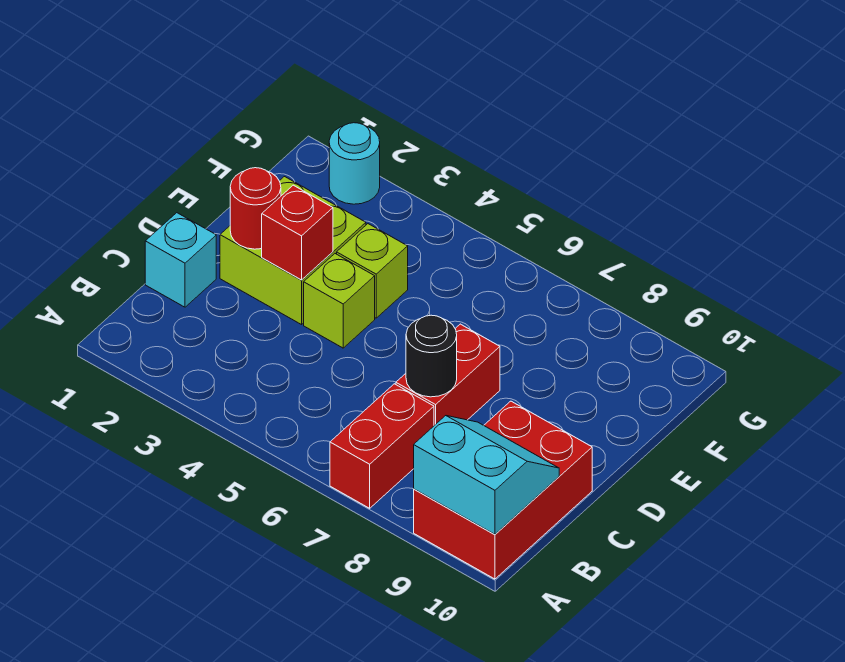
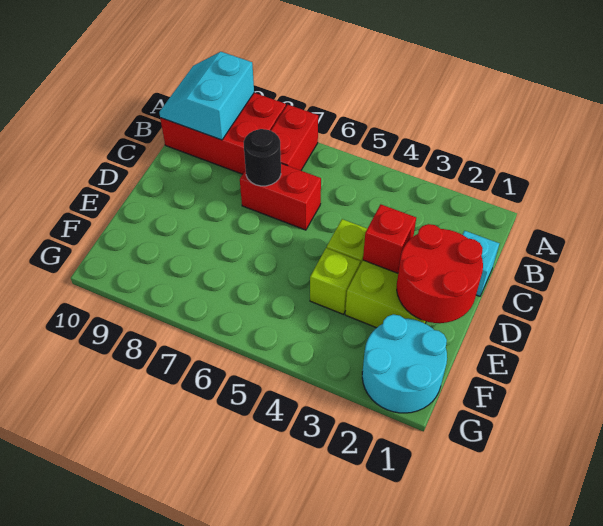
red 2x3 brick [414,401,592,579] -> red 2x3 brick turned to [160,93,286,174]
cyan 2x2 slope [414,416,559,535] -> cyan 2x2 slope turned to [159,52,254,140]
red 1x2 brick [396,324,500,425] -> red 1x2 brick turned to [240,164,321,230]
red 1x1 round brick [230,168,281,249] -> red 2x2 round brick [397,224,483,323]
cyan 1x1 round brick [329,123,380,204] -> cyan 2x2 round brick [362,314,447,413]

